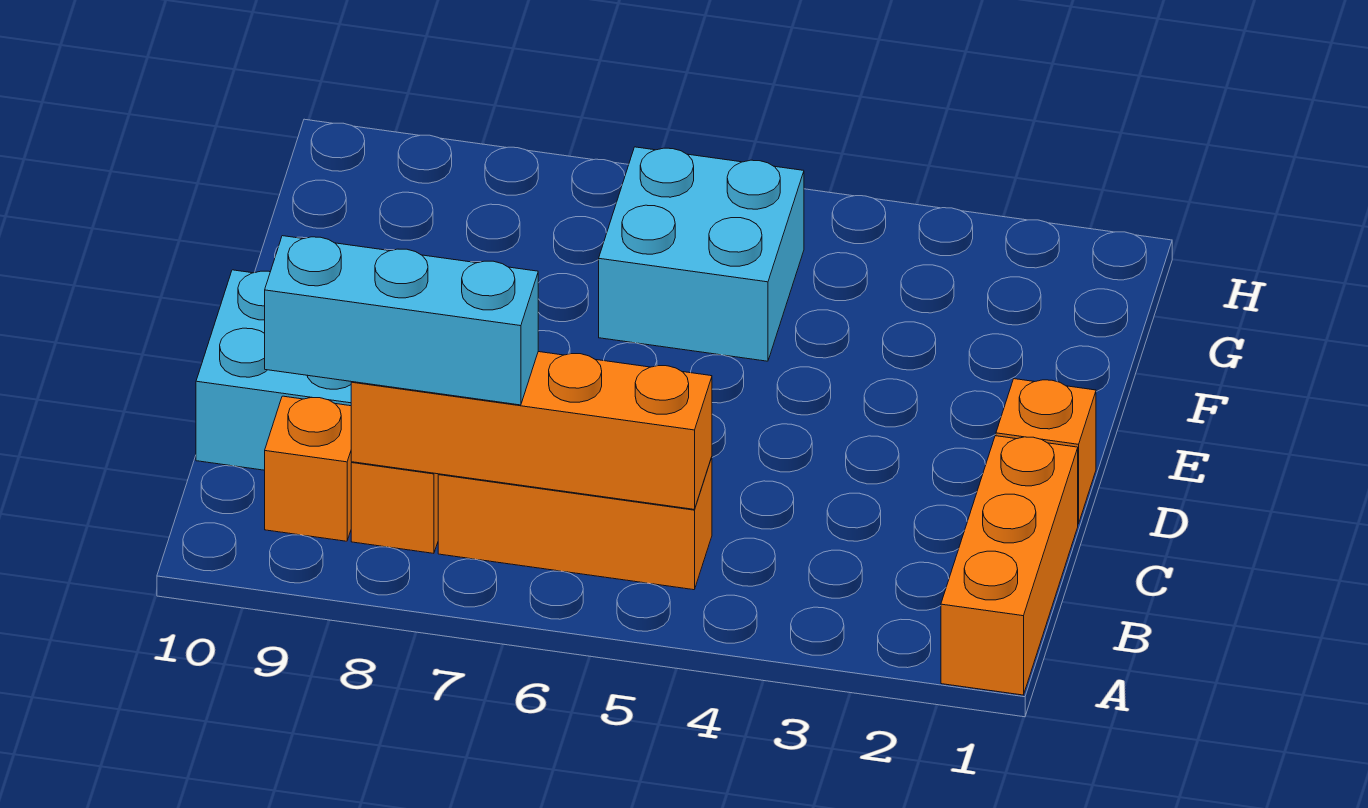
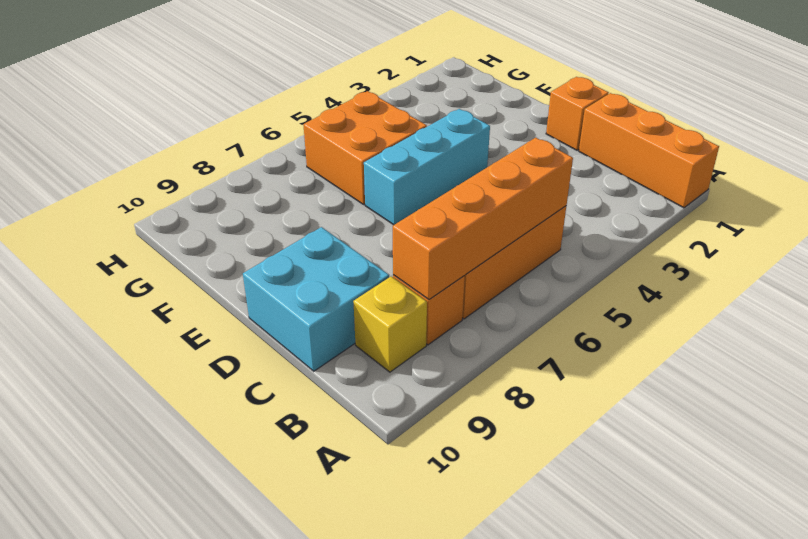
cyan 1x3 brick [265,236,538,405] -> cyan 1x3 brick moved to [364,109,490,225]
orange 1x1 brick [265,396,352,541] -> yellow 1x1 brick [353,276,427,372]
cyan 2x2 brick [599,147,804,361] -> orange 2x2 brick [303,91,427,204]

